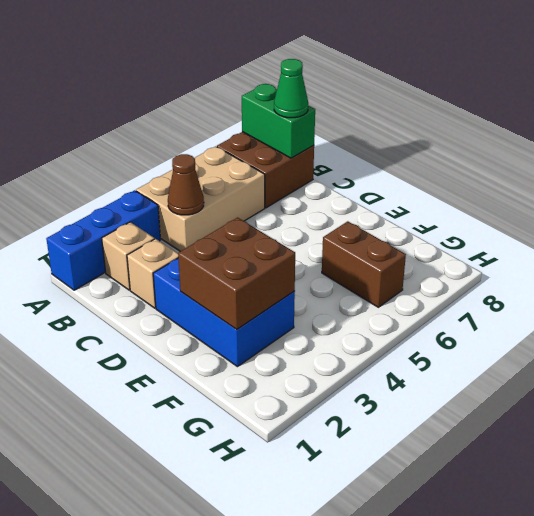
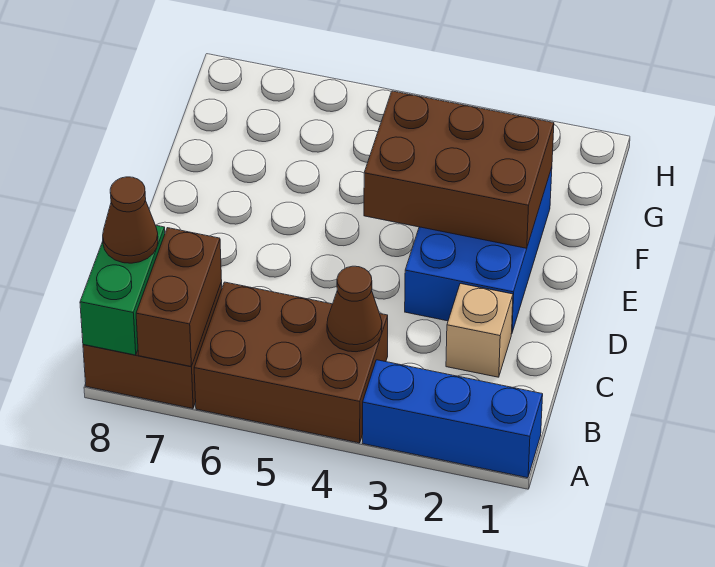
tan 2x3 brick [136,146,265,251] -> brown 2x3 brick [194,282,388,443]
tan 1x1 brick [102,222,154,290] -> none
green 1x1 cone [274,59,308,118] -> brown 1x1 cone [103,177,158,263]
brown 2x2 brick [178,218,295,330] -> brown 2x3 brick [364,91,554,248]
brown 1x2 brick [322,221,406,307] -> brown 1x2 brick moved to [136,228,222,367]

